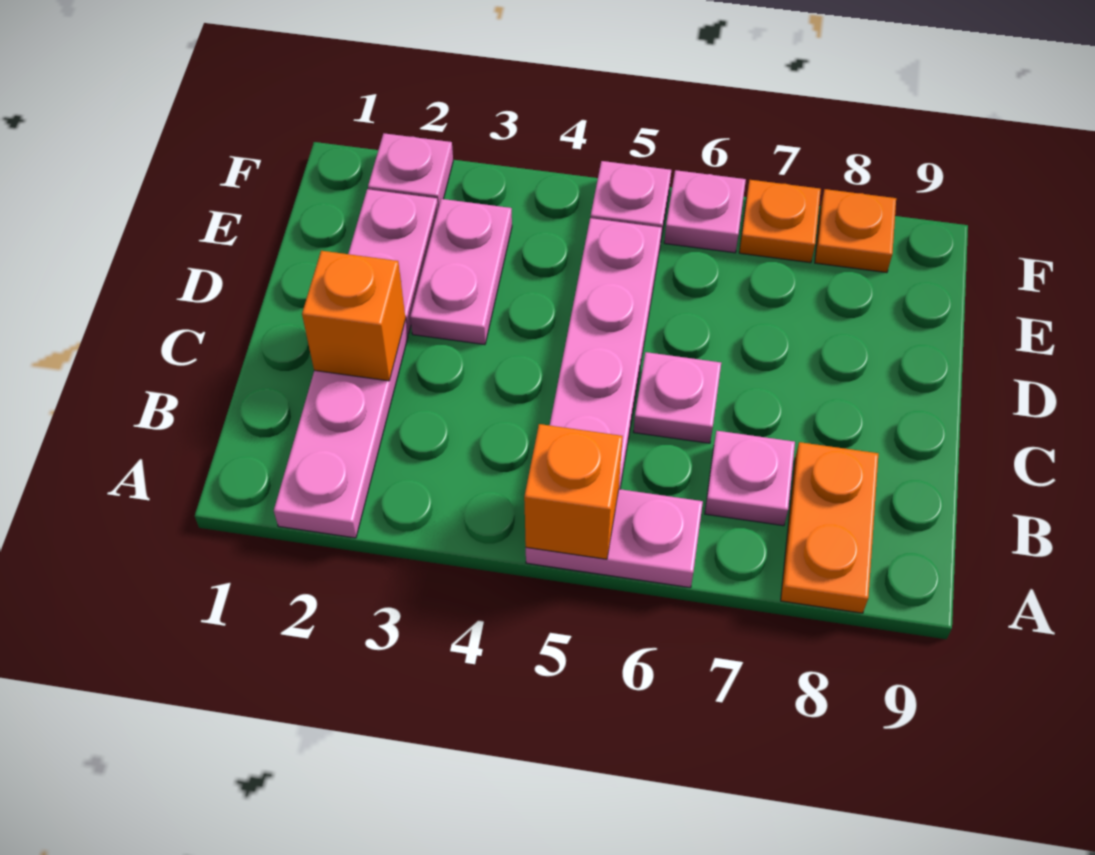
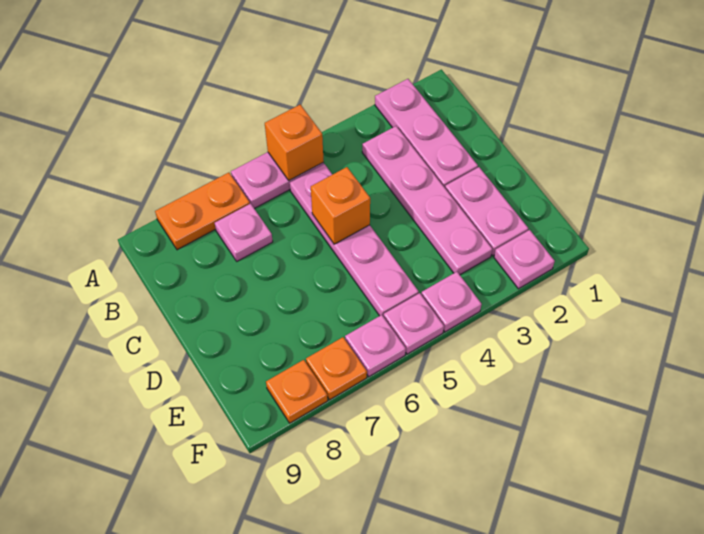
orange 1x2 plate [781,442,878,613] -> orange 1x2 plate turned to [155,173,250,250]
orange 1x1 brick [302,251,406,381] -> orange 1x1 brick moved to [311,167,370,244]
pink 1x1 plate [634,352,721,443] -> pink 1x1 plate moved to [421,272,482,332]
pink 1x2 plate [410,199,512,345] -> pink 1x4 plate [362,126,492,275]

